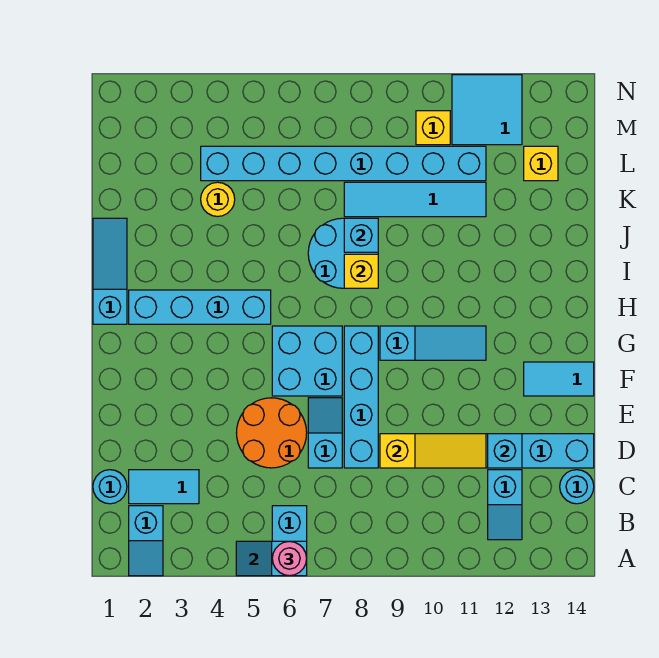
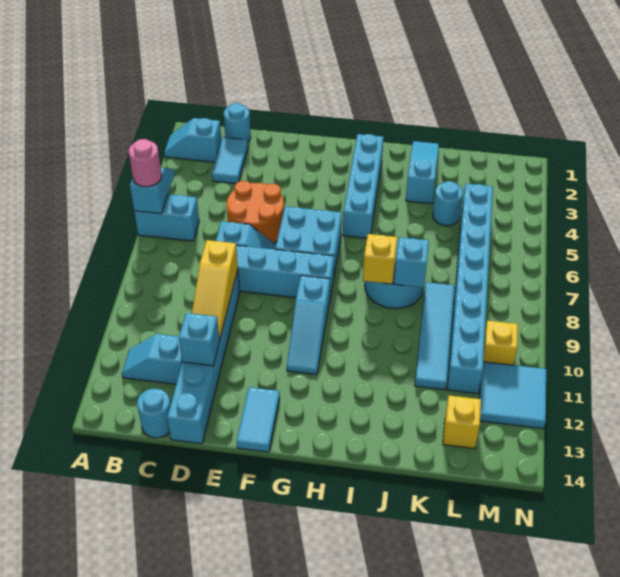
cyan 1x3 slope [93,218,127,324] -> cyan 1x3 slope turned to [406,141,439,204]
yellow 1x1 round brick [201,182,235,217] -> cyan 1x1 round brick [433,181,463,226]

